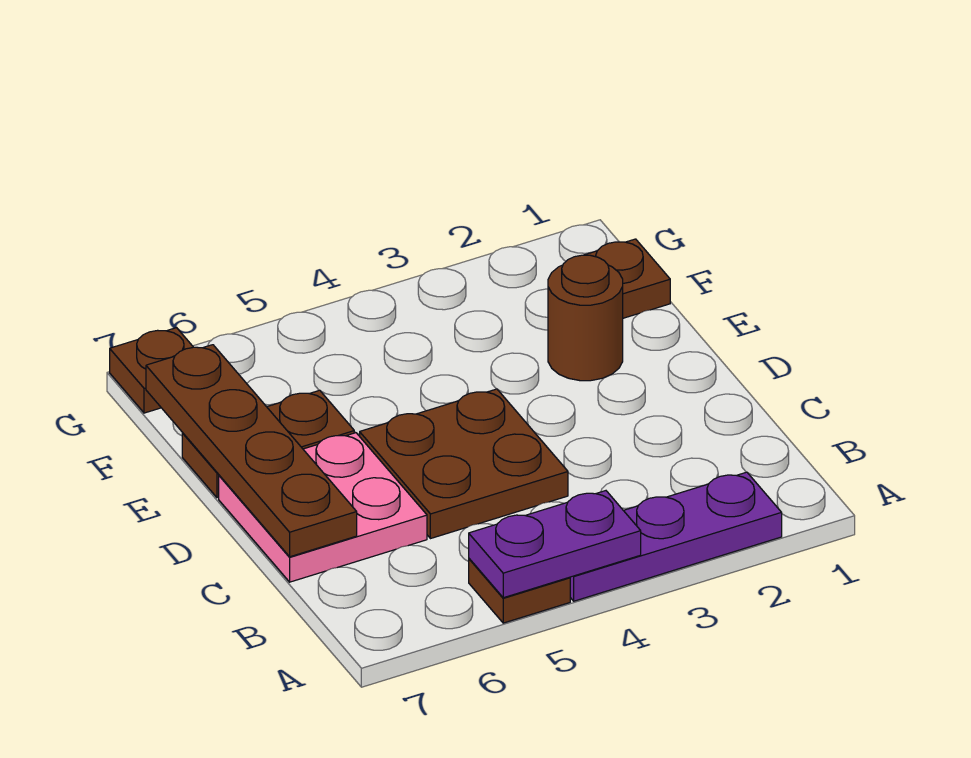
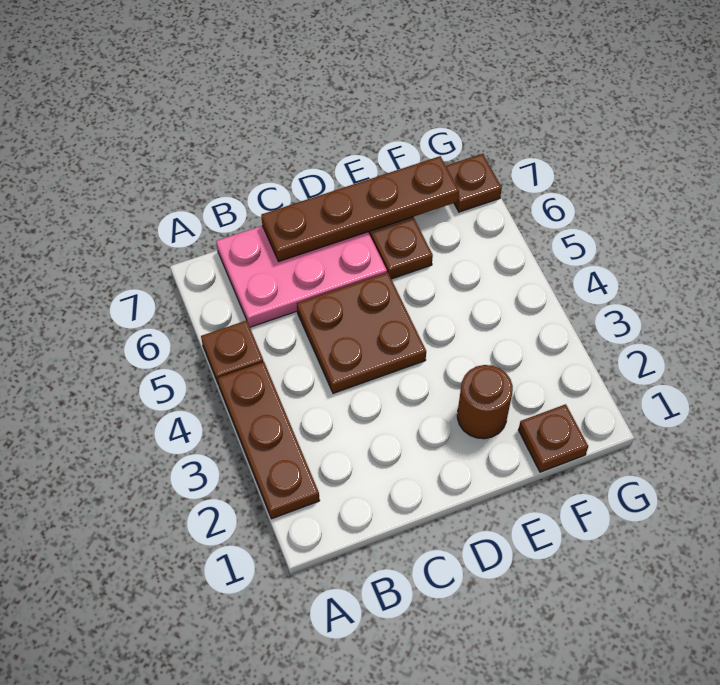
purple 1x3 plate [570,472,782,601] -> brown 1x3 plate [218,362,320,519]
purple 1x2 plate [469,491,641,598] -> none
pink 2x2 plate [219,433,427,582] -> pink 2x3 plate [216,226,387,327]

